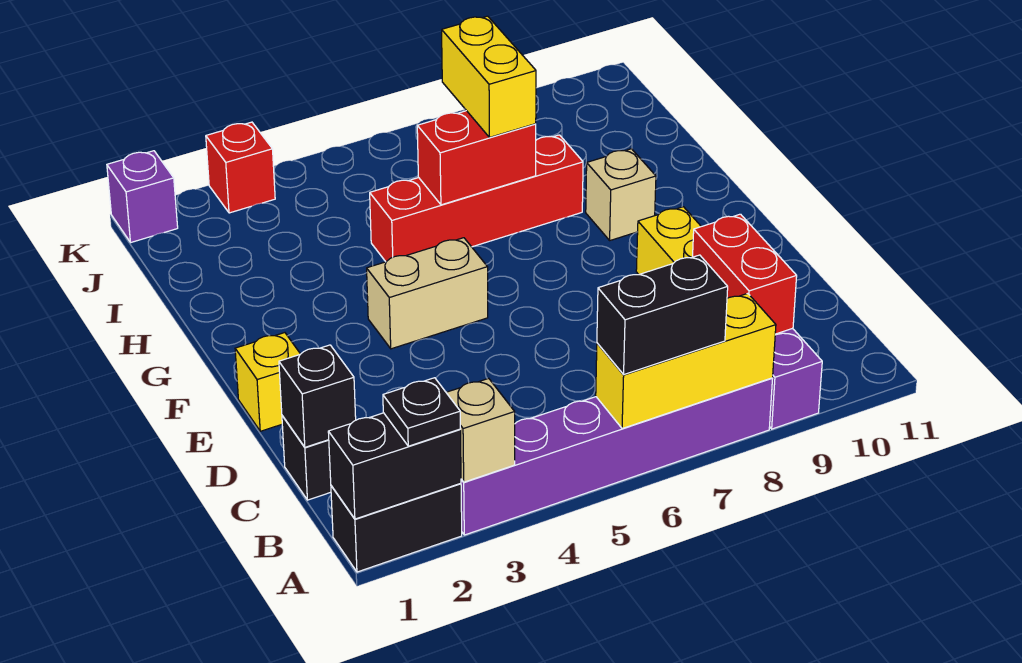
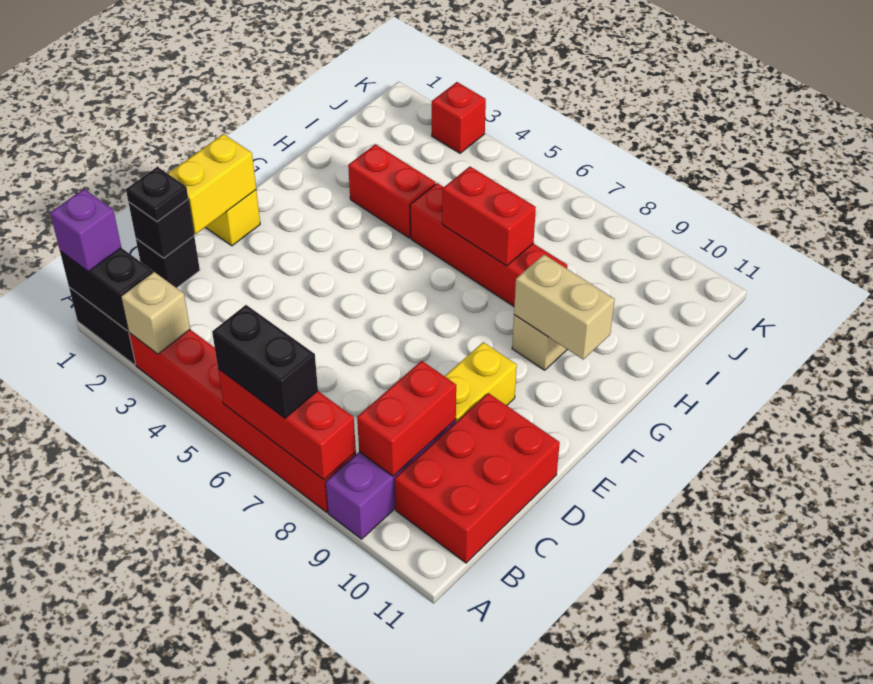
black 1x1 plate [383,378,460,446] -> black 1x1 plate moved to [126,167,188,222]
purple 1x6 brick [461,378,773,535] -> red 1x6 brick [129,330,356,512]
yellow 1x3 brick [596,294,776,429] -> red 1x3 brick [218,369,356,480]
none -> red 2x3 brick [395,393,560,563]
tan 1x2 brick [367,238,488,349] -> tan 1x2 brick moved to [514,255,615,359]
none -> red 1x2 brick [348,144,436,238]
yellow 1x2 brick [442,16,536,137] -> yellow 1x2 brick moved to [168,134,256,234]
purple 1x1 brick [107,151,178,242] -> purple 1x1 brick moved to [50,189,121,271]

